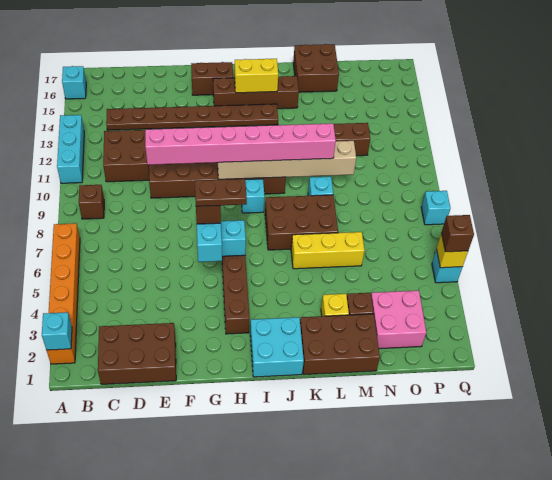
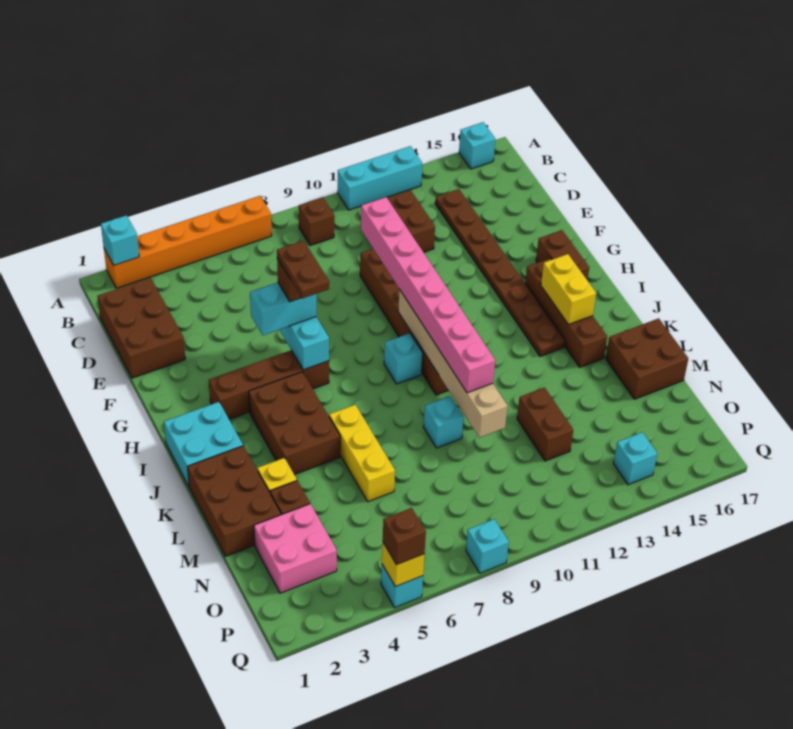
brown 2x3 brick [265,195,338,250] -> brown 2x3 brick moved to [249,372,340,475]
none -> cyan 1x1 brick [613,432,657,485]

